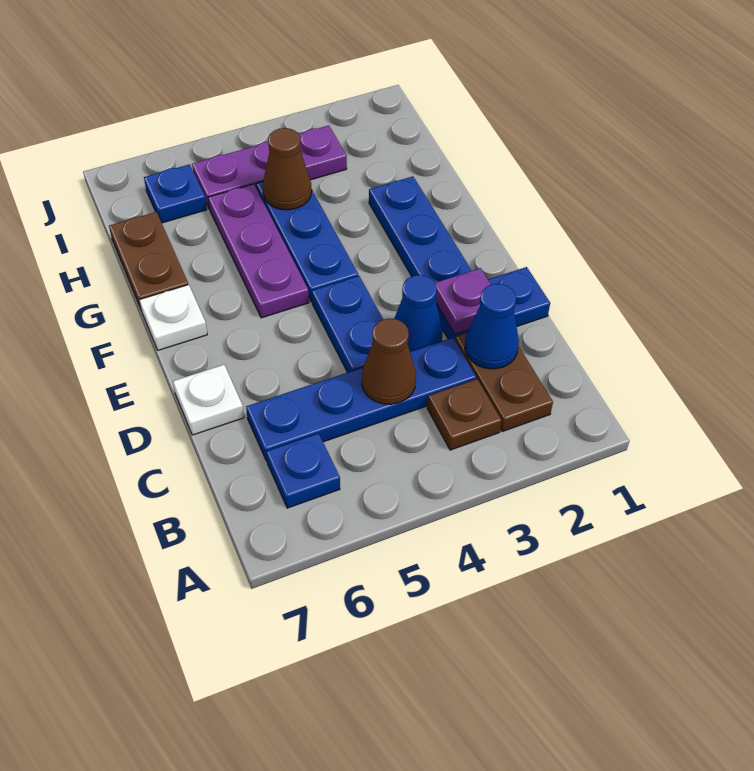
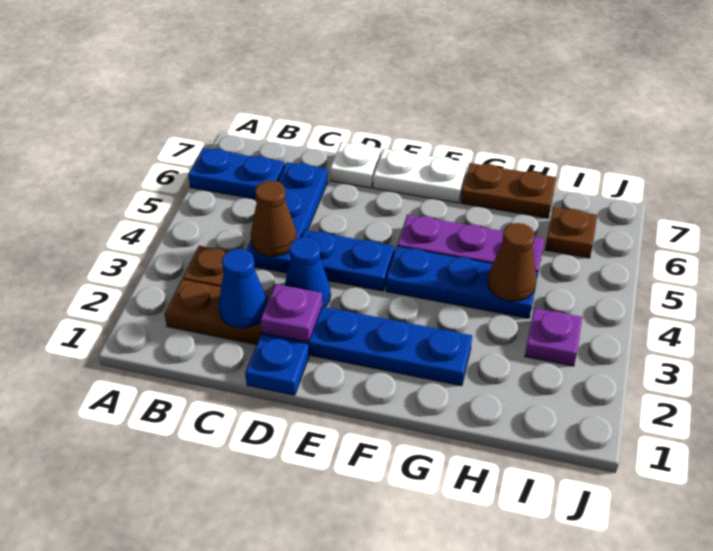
blue 1x1 plate [266,433,340,508] -> blue 1x2 plate [188,148,285,199]
blue 1x4 plate [246,338,476,461] -> blue 1x3 plate [247,162,328,273]
white 1x1 plate [140,285,207,350] -> white 1x2 plate [373,149,467,203]
purple 1x3 plate [192,126,347,209] -> purple 1x1 plate [525,308,582,366]
blue 1x1 plate [144,164,207,223] -> brown 1x1 plate [545,207,597,258]

